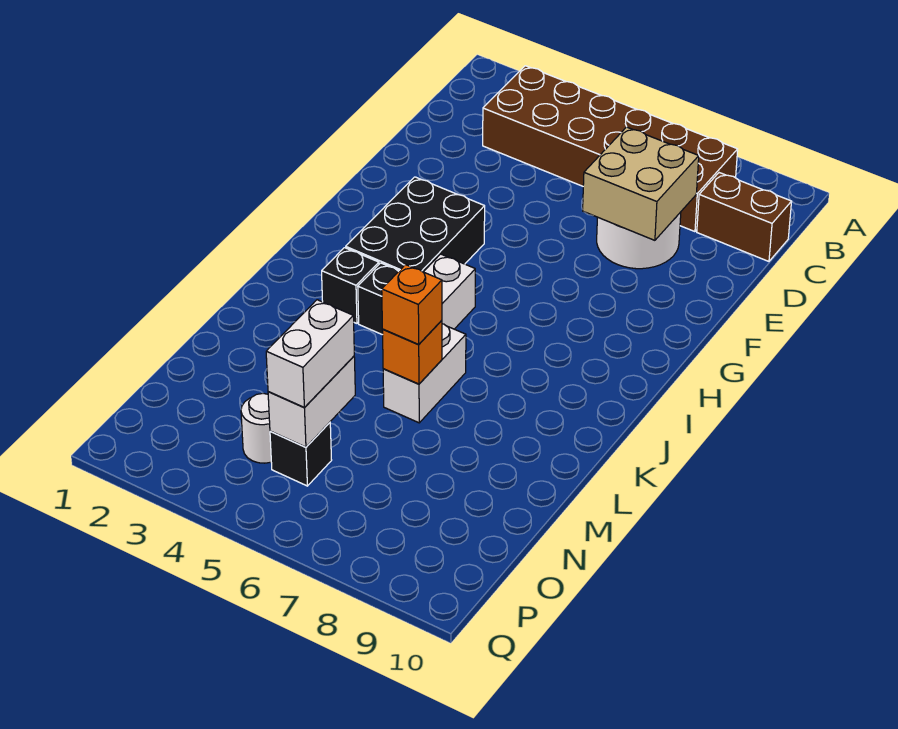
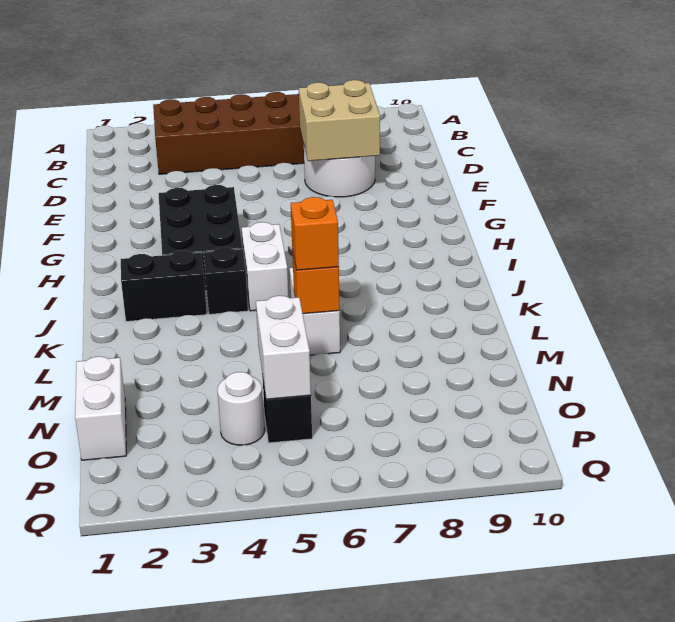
brown 1x2 brick [697,173,792,261] -> none
black 1x1 brick [322,248,379,323] -> black 1x2 brick [121,250,207,321]
white 1x2 brick [266,300,354,407] -> white 1x2 brick moved to [75,357,126,460]

